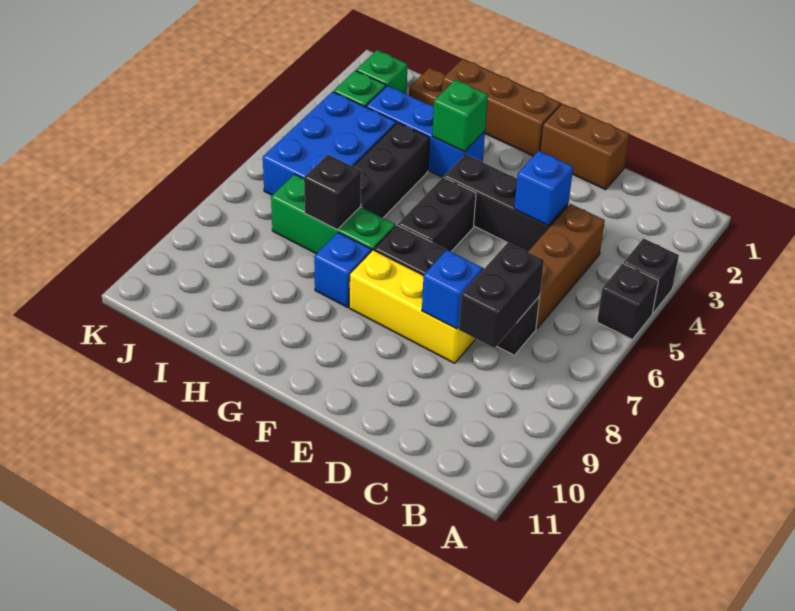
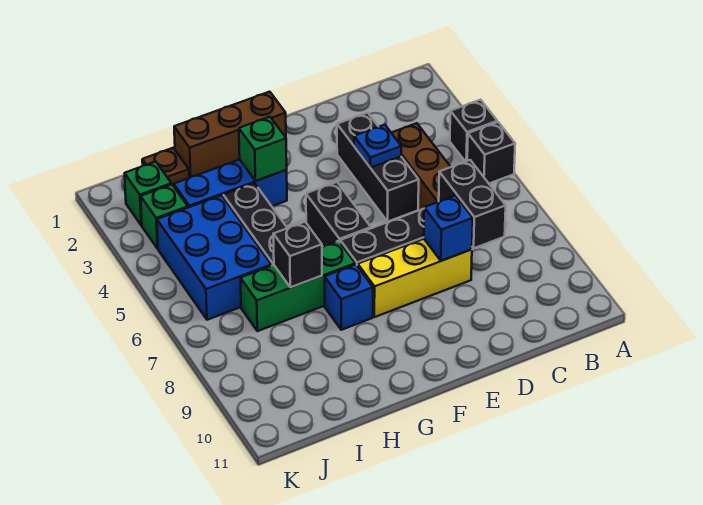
brown 1x2 brick [540,104,630,190] -> none
black 1x3 brick [444,154,569,252] -> black 1x3 brick turned to [337,113,419,221]
blue 1x1 brick [514,151,573,225] -> blue 1x1 plate [354,125,401,168]

